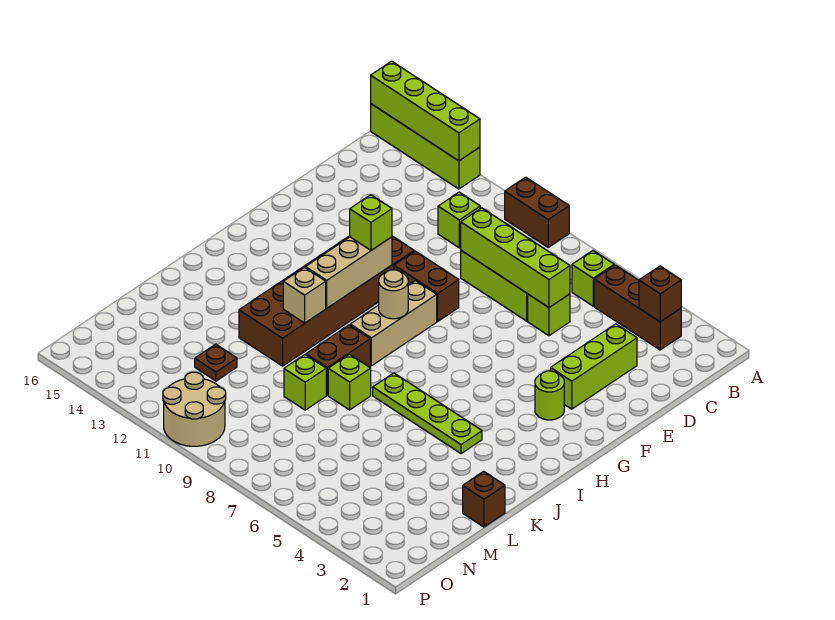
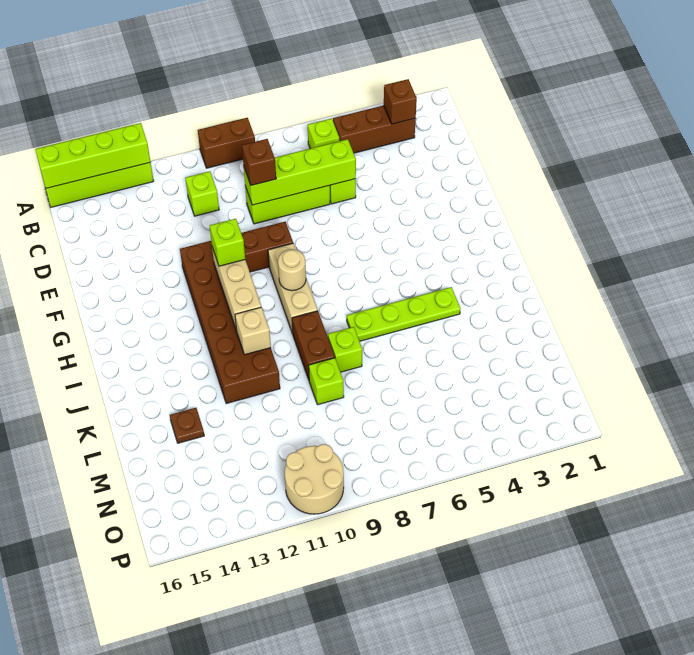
lime 1x3 brick [551,324,637,409] -> none
lime 1x1 round brick [535,371,564,420] -> none
brown 1x1 brick [463,471,505,527] -> brown 1x1 brick moved to [242,139,276,185]
brown 1x1 plate [195,344,237,381] -> brown 1x1 plate moved to [170,408,204,443]

